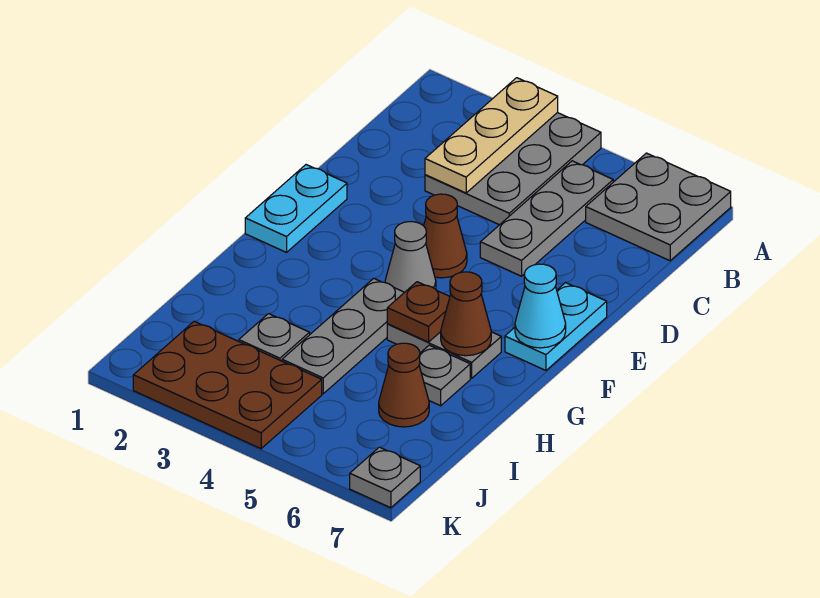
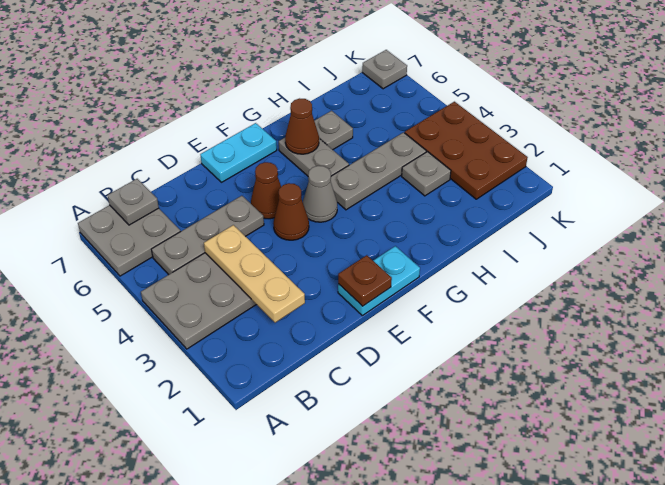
tan 1x3 plate [425,78,558,193] -> tan 1x3 plate turned to [204,225,305,323]
none -> grey 1x1 plate [107,179,159,225]
cyan 1x1 cone [515,264,566,348] -> none
brown 1x1 plate [387,282,450,342] -> brown 1x1 plate moved to [338,255,392,306]
brown 1x1 cone [379,343,429,427] -> brown 1x1 cone moved to [251,162,281,219]

